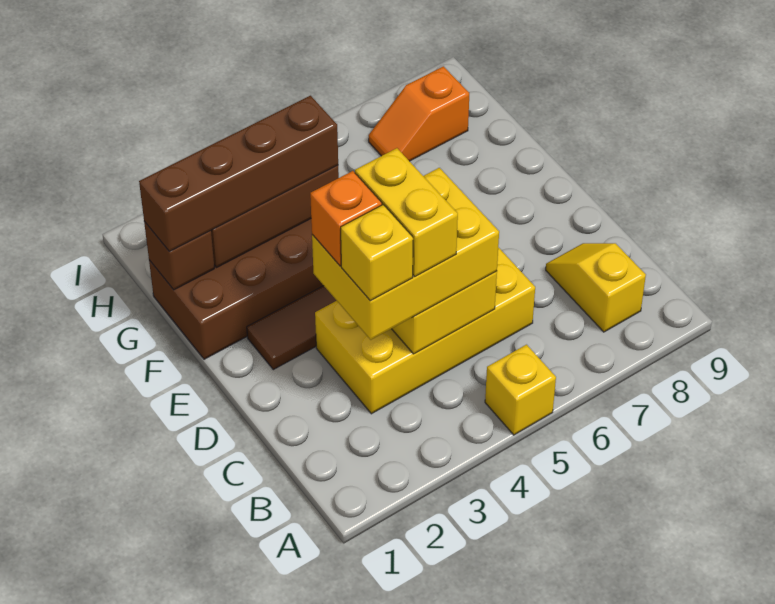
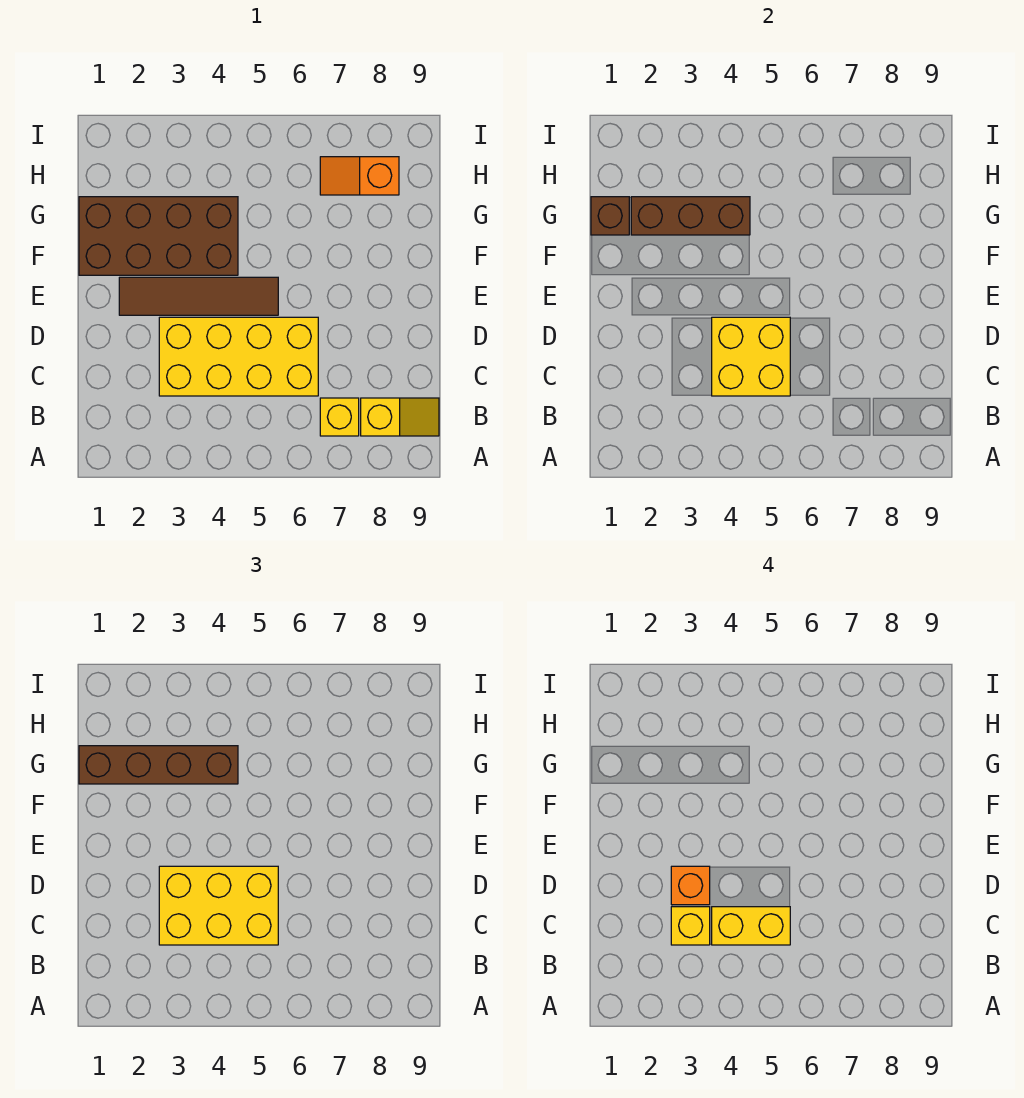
yellow 1x1 brick [485,345,556,435] -> yellow 1x1 brick moved to [320,398,359,436]
yellow 1x2 slope [546,243,646,332] -> yellow 1x2 slope turned to [361,398,439,436]
yellow 1x2 brick [355,148,458,277] -> yellow 1x2 brick turned to [712,907,790,945]

